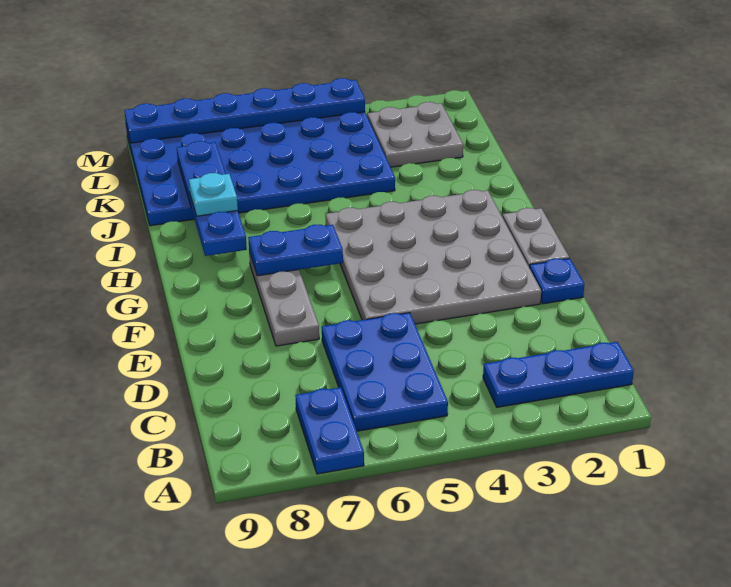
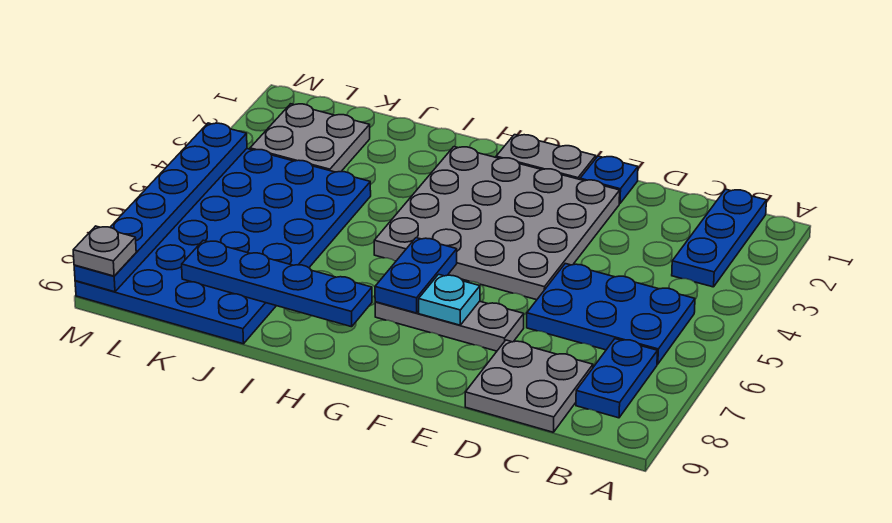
blue 1x2 plate [295,387,364,474] -> blue 1x2 plate turned to [576,339,657,418]
none -> grey 2x2 plate [465,340,593,432]
cyan 1x1 plate [189,173,238,216] -> cyan 1x1 plate moved to [419,274,480,325]
none -> grey 1x1 plate [73,226,136,276]

